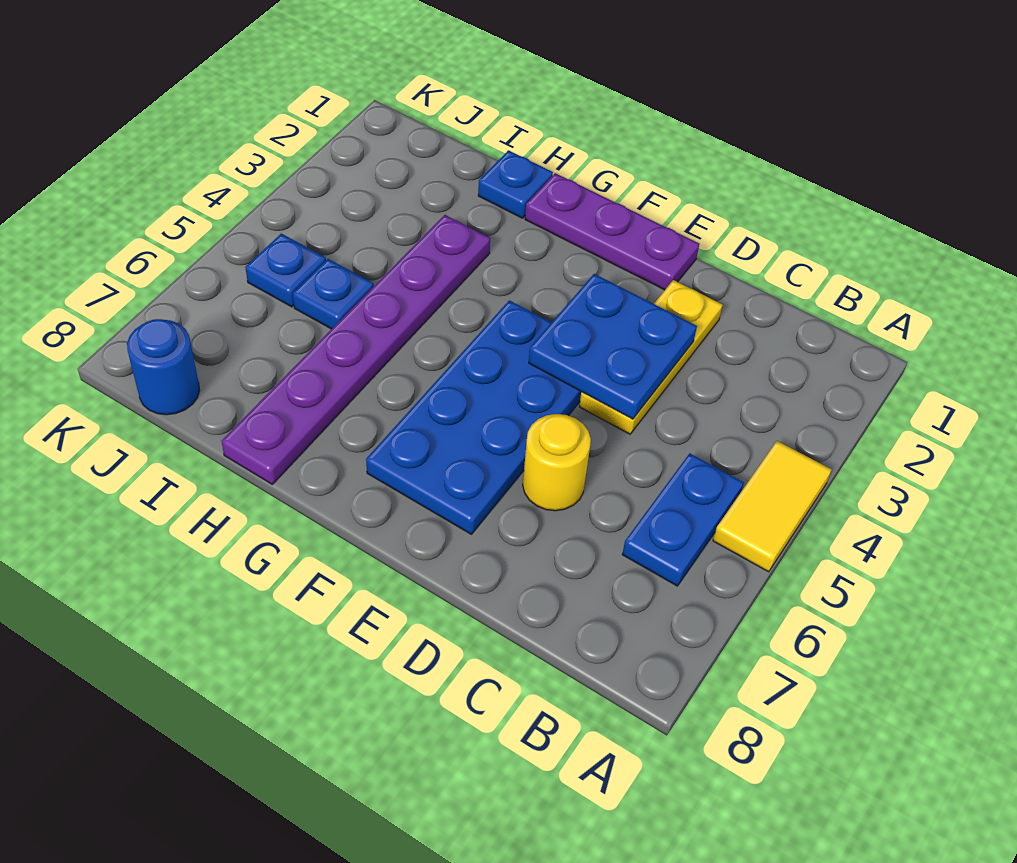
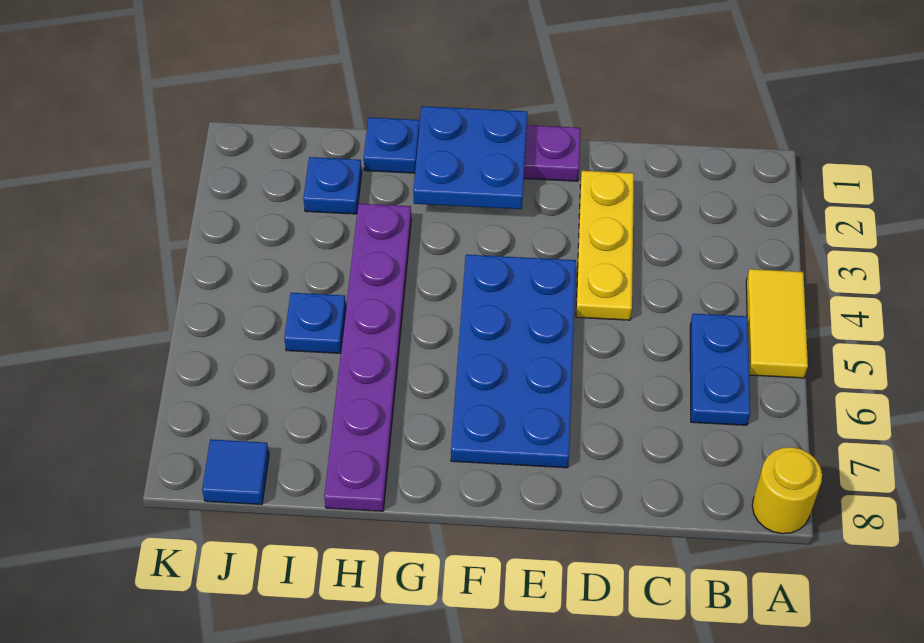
blue 2x2 plate [529,274,697,419] -> blue 2x2 plate moved to [413,106,527,209]
yellow 1x1 round brick [523,414,591,511] -> yellow 1x1 round brick moved to [752,447,822,534]
blue 1x1 plate [245,234,326,307] -> blue 1x1 plate moved to [303,157,362,214]
blue 1x1 round brick [127,319,200,415] -> blue 1x1 tile [202,439,269,505]

